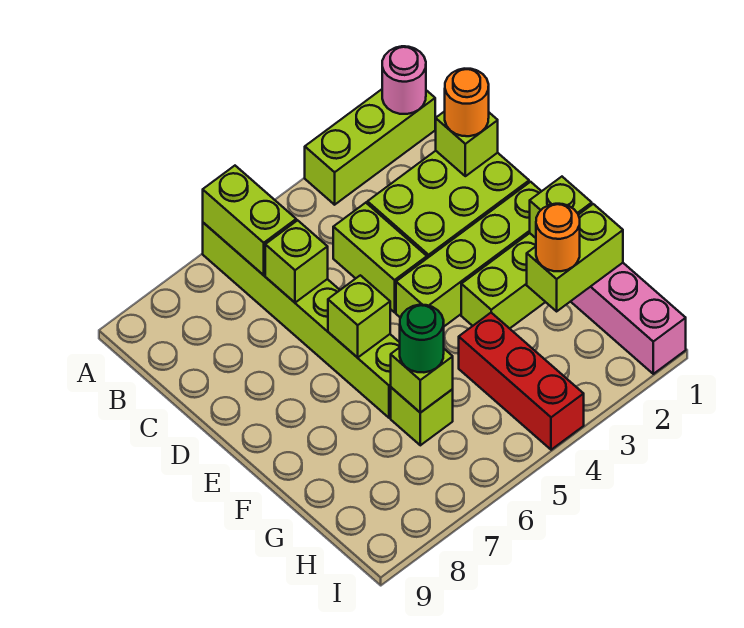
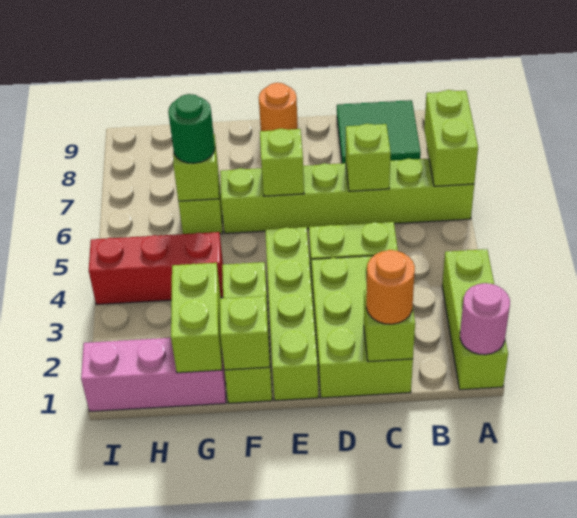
lime 1x2 brick [203,166,296,275] -> lime 1x2 brick turned to [424,90,478,186]
none -> green 2x2 tile [337,100,421,163]
orange 1x1 round brick [536,204,580,271] -> orange 1x1 round brick moved to [259,83,298,131]

